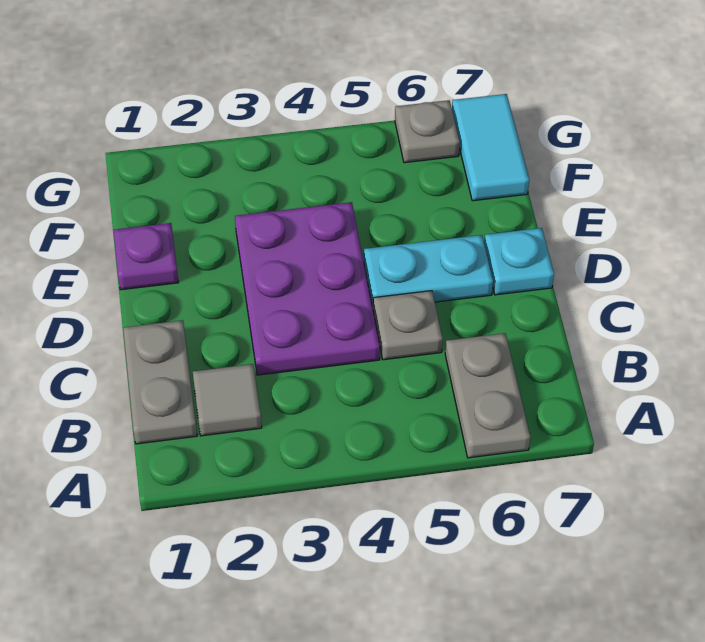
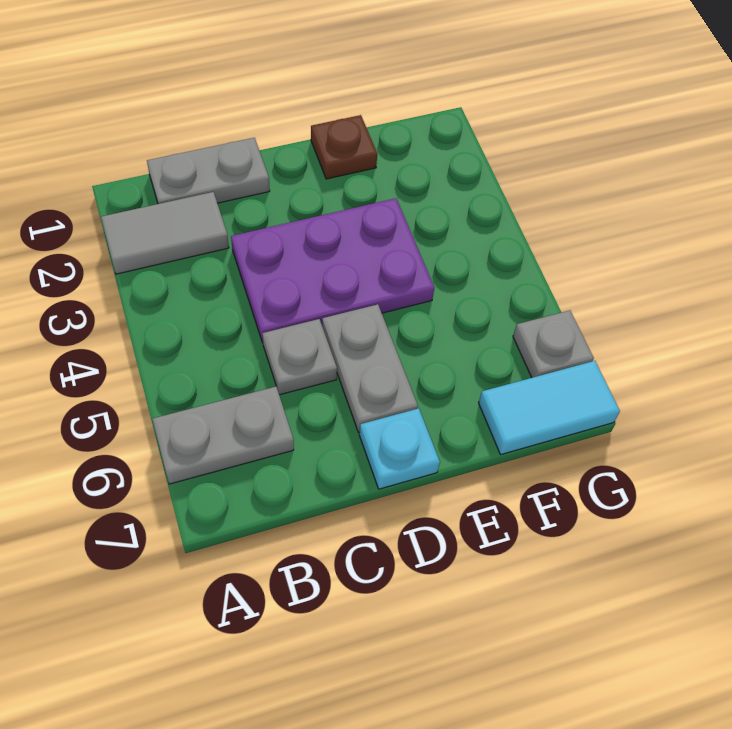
grey 1x1 tile [193,364,262,436] -> grey 1x2 tile [101,192,229,274]
cyan 1x2 plate [364,235,493,308] -> grey 1x2 plate [322,304,418,432]
purple 1x1 plate [113,223,179,290] -> brown 1x1 plate [311,115,377,179]

